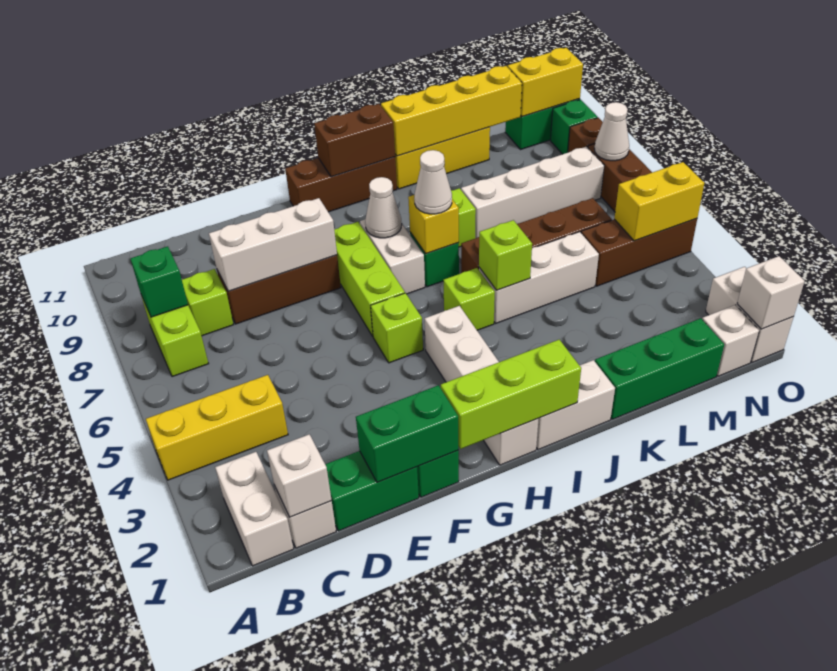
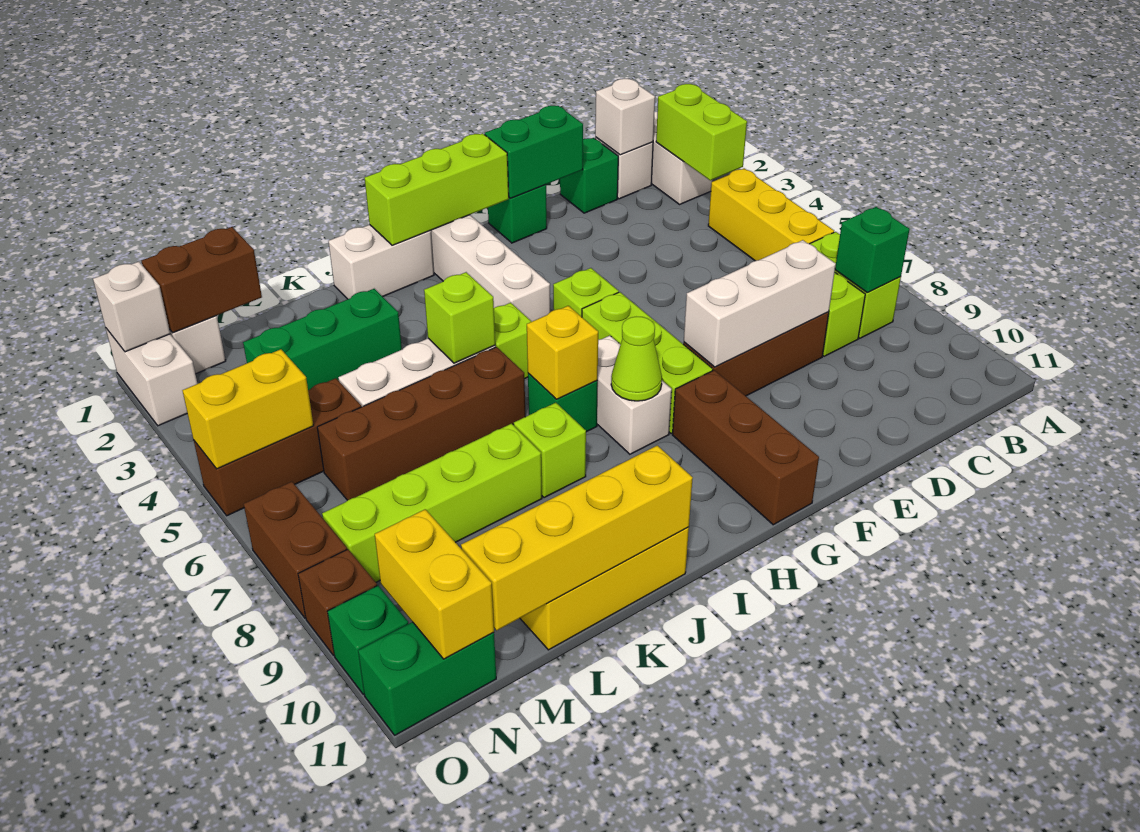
yellow 1x3 brick [146,375,288,480] -> yellow 1x3 brick turned to [708,168,834,261]
none -> lime 1x2 brick [656,84,747,180]
green 1x2 brick [325,451,419,531] -> green 1x1 brick [560,138,618,213]
brown 1x3 brick [285,157,397,212] -> brown 1x3 brick turned to [673,370,819,525]
white 1x1 cone [365,177,402,238] -> lime 1x1 cone [611,317,662,401]
brown 1x2 brick [314,104,395,177] -> brown 1x2 brick moved to [142,227,262,333]
white 1x1 cone [414,150,452,214] -> none
green 1x3 brick [595,318,724,419] -> green 1x3 brick moved to [243,289,402,390]
white 1x4 brick [461,147,604,238] -> lime 1x4 brick [322,424,542,582]
yellow 1x2 brick [508,48,583,117] -> yellow 1x2 brick turned to [375,509,494,659]
white 1x1 cone [595,102,629,161] -> none

